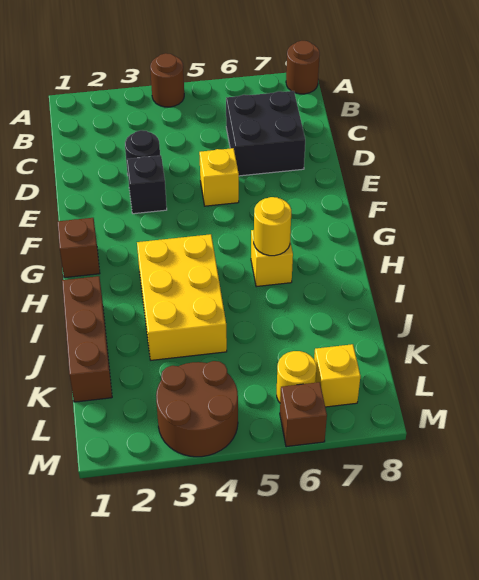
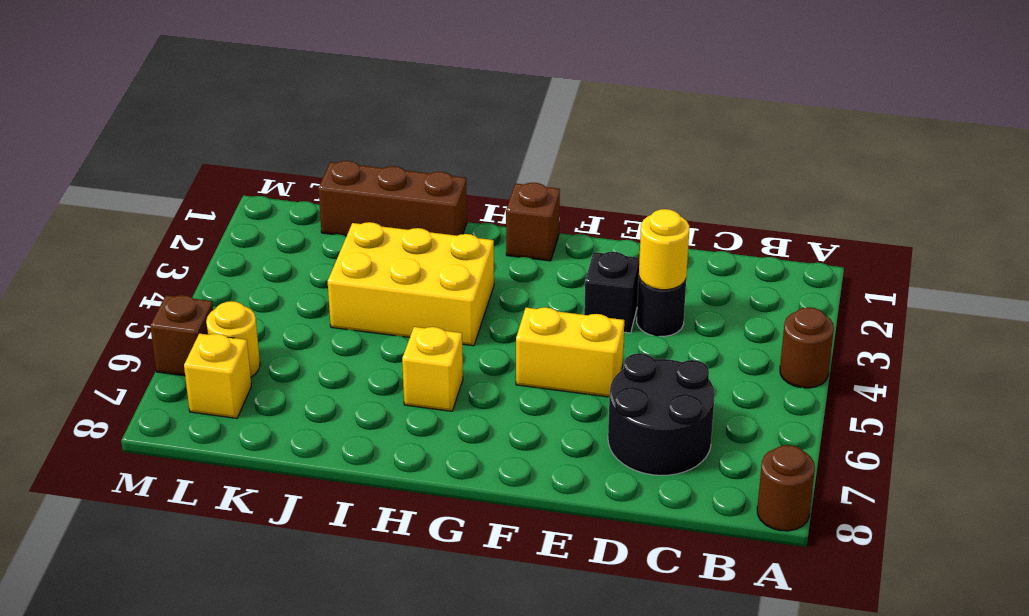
black 2x2 brick [226,91,305,176] -> black 2x2 round brick [608,353,715,475]
yellow 1x1 brick [199,148,239,206] -> yellow 1x2 brick [516,307,624,397]
yellow 1x1 round brick [254,197,291,256] -> yellow 1x1 round brick moved to [639,209,689,290]
brown 2x2 round brick [156,361,238,457] -> none

